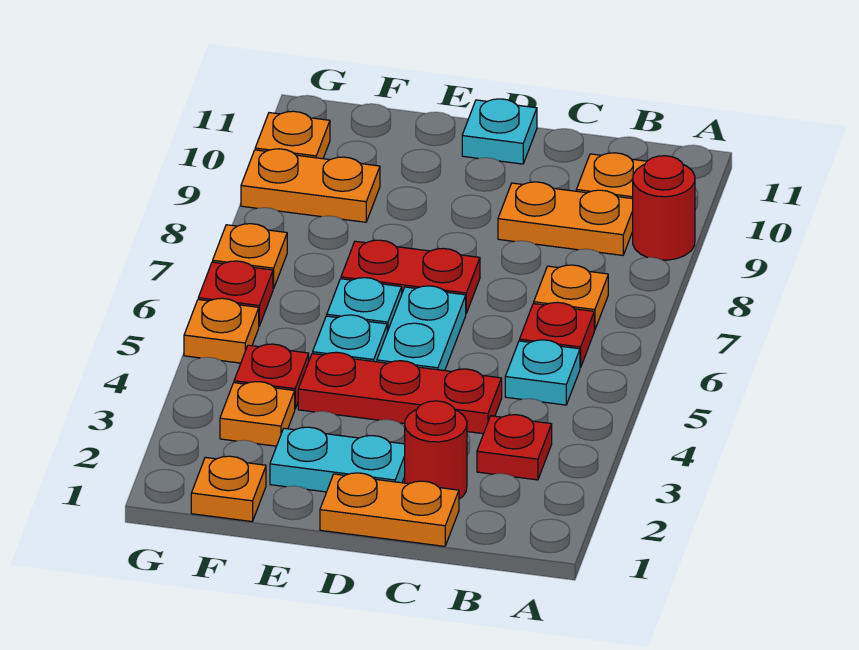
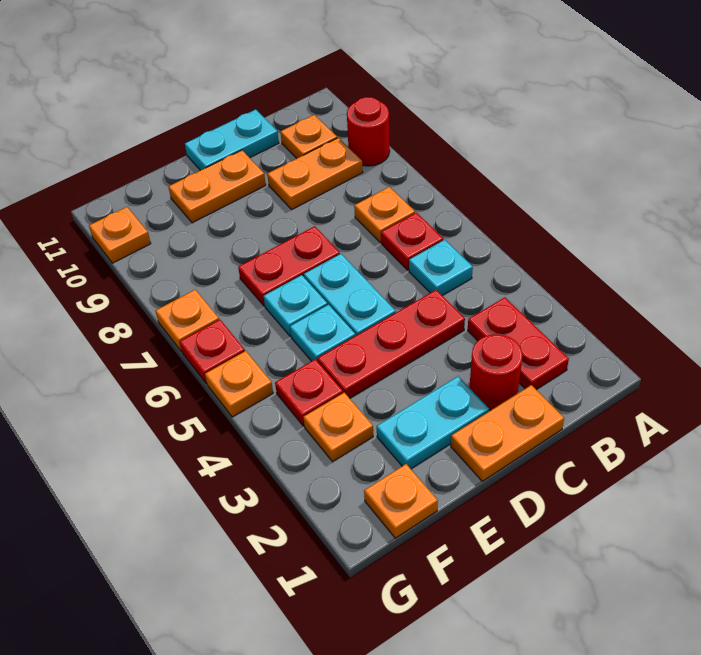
red 1x1 plate [477,415,552,480] -> red 1x2 plate [468,297,569,390]
cyan 1x1 plate [462,99,537,164] -> cyan 1x2 plate [185,109,279,170]
orange 1x2 plate [241,149,380,222] -> orange 1x2 plate moved to [168,150,266,223]

